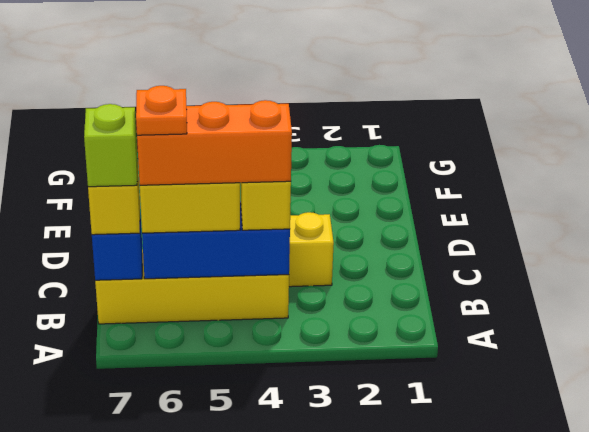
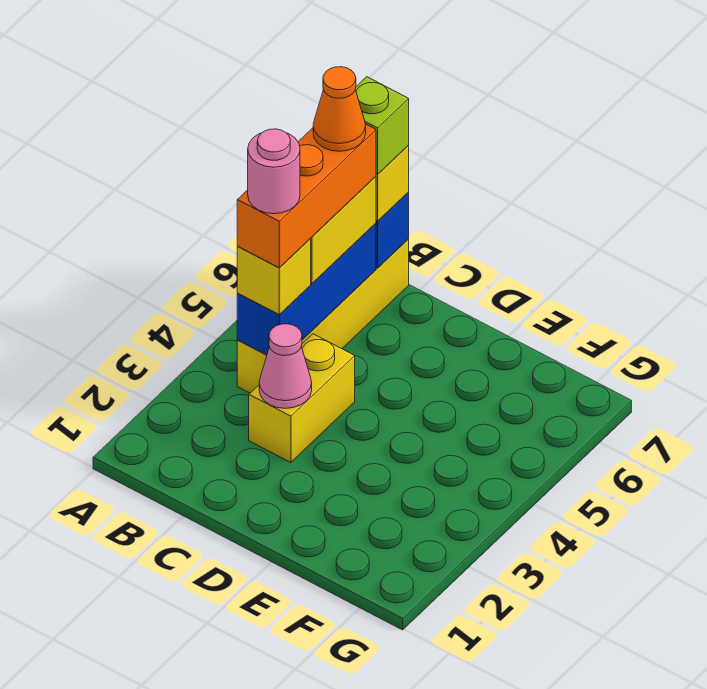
none -> pink 1x1 round brick [248,129,300,214]
orange 1x1 plate [136,86,187,135] -> orange 1x1 cone [313,67,366,151]
none -> pink 1x1 cone [259,324,312,408]

